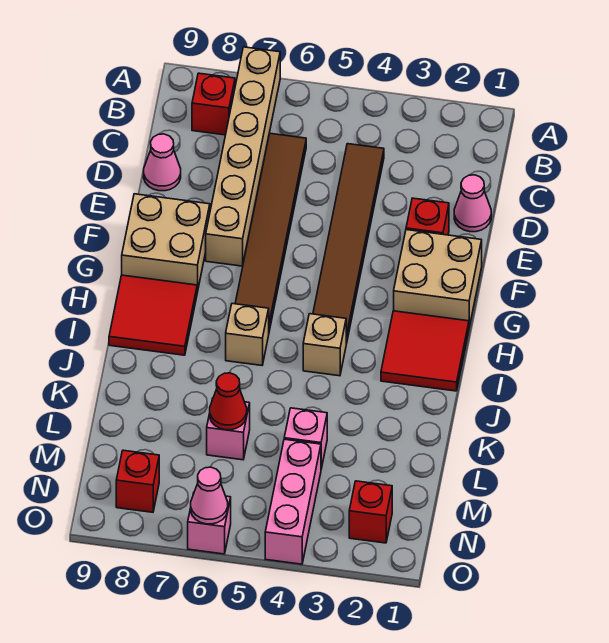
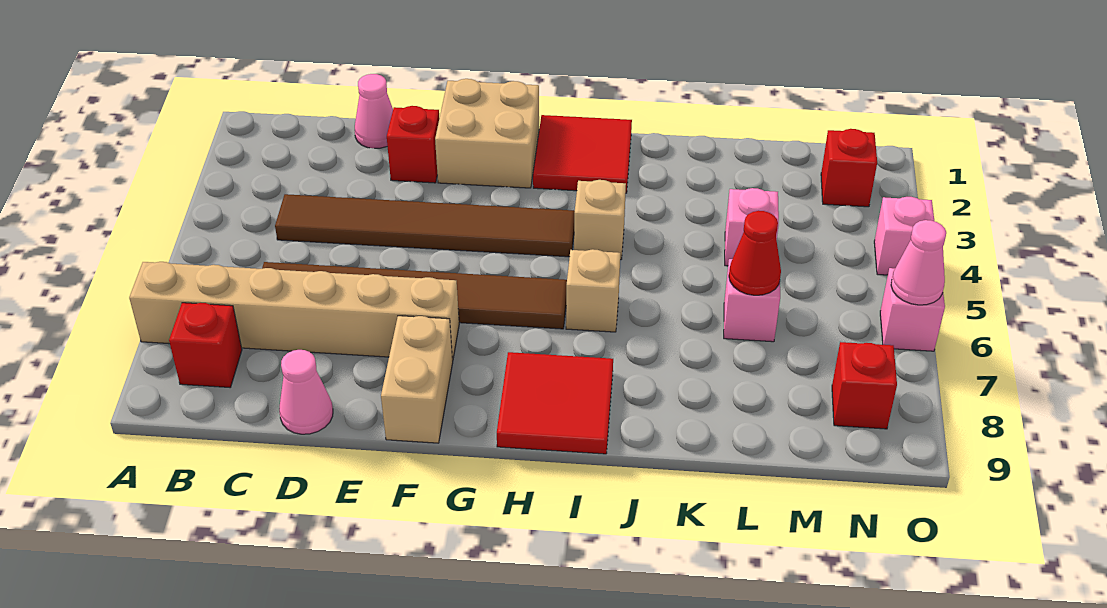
tan 2x2 brick [122,194,210,292] -> tan 1x2 brick [381,316,453,443]
pink 1x3 brick [265,439,321,564] -> pink 1x1 brick [874,197,934,275]

